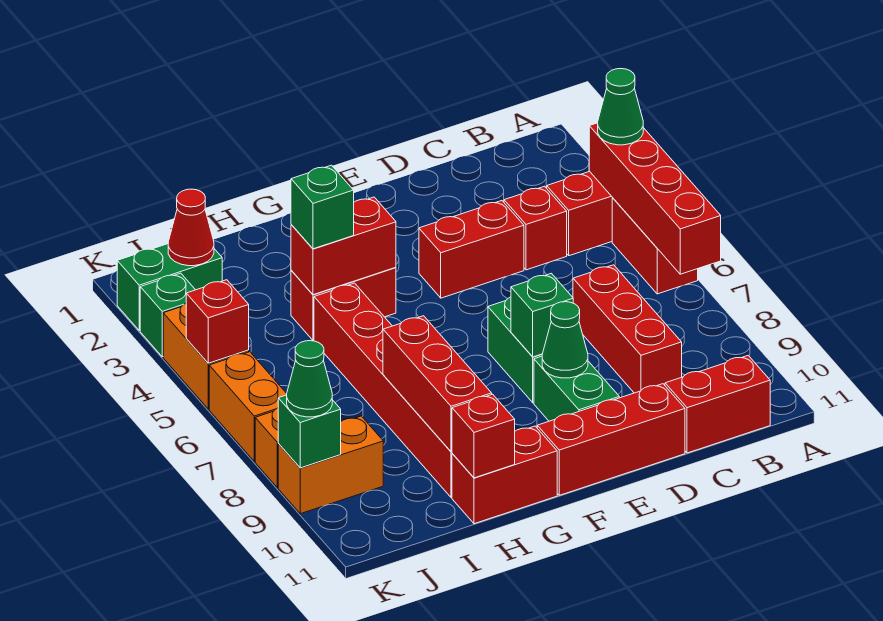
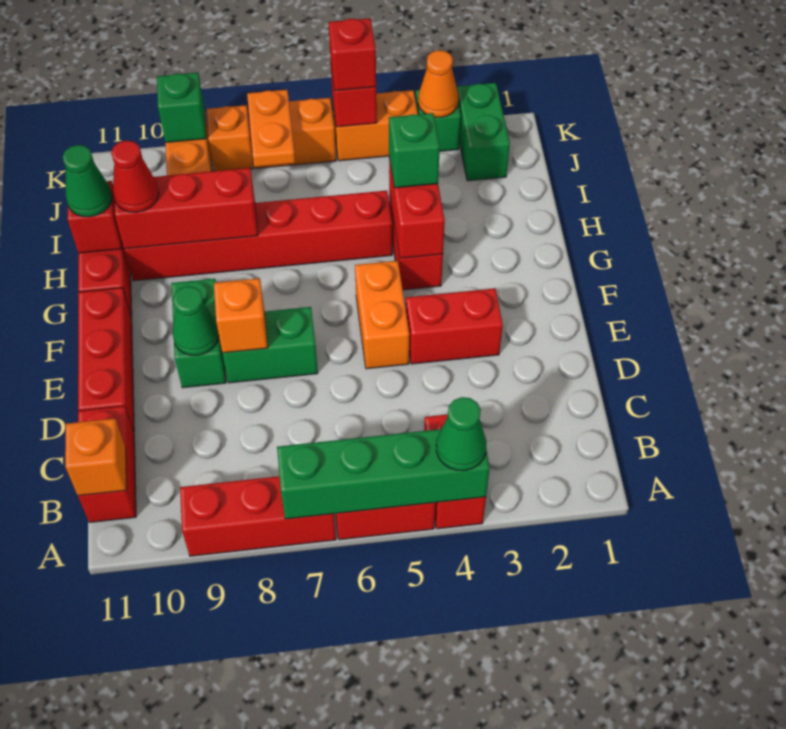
red 1x4 brick [589,123,721,274] -> green 1x4 brick [277,429,490,519]
none -> orange 1x1 brick [65,419,126,496]
red 1x1 brick [504,186,567,270] -> red 1x1 brick moved to [329,18,376,91]
red 1x3 brick [573,265,682,393] -> red 1x3 brick moved to [180,476,336,556]
red 1x2 brick [419,201,524,298] -> red 1x2 brick turned to [406,289,503,364]
none -> orange 1x2 brick [355,261,409,369]
green 1x1 brick [511,273,573,357] -> orange 1x1 brick [214,278,268,353]
green 1x2 brick [534,356,619,421] -> green 1x2 brick turned to [171,279,226,388]
red 1x1 cone [168,189,214,266] -> red 1x1 cone moved to [111,141,159,212]
none -> orange 1x2 plate [247,90,295,167]
none -> orange 1x1 cone [418,50,458,117]
green 1x1 cone [287,341,332,417] -> green 1x1 cone moved to [62,145,112,217]

